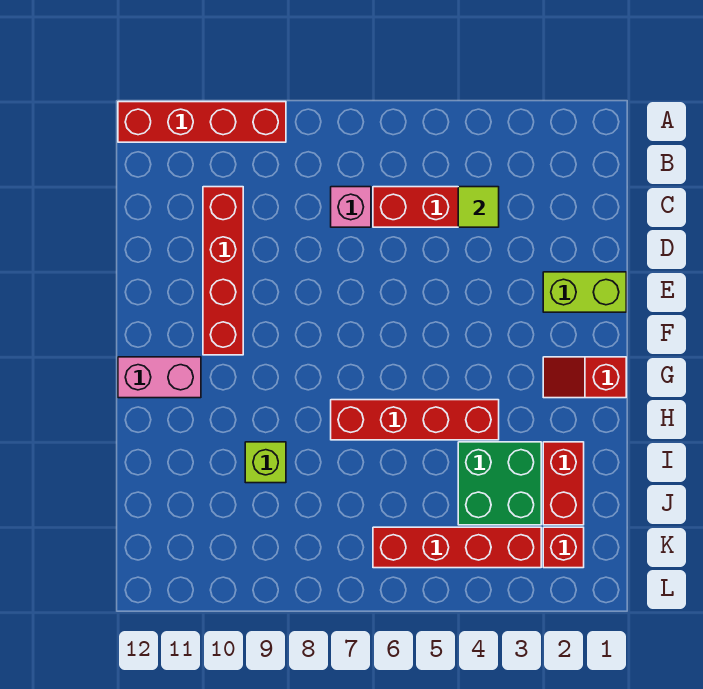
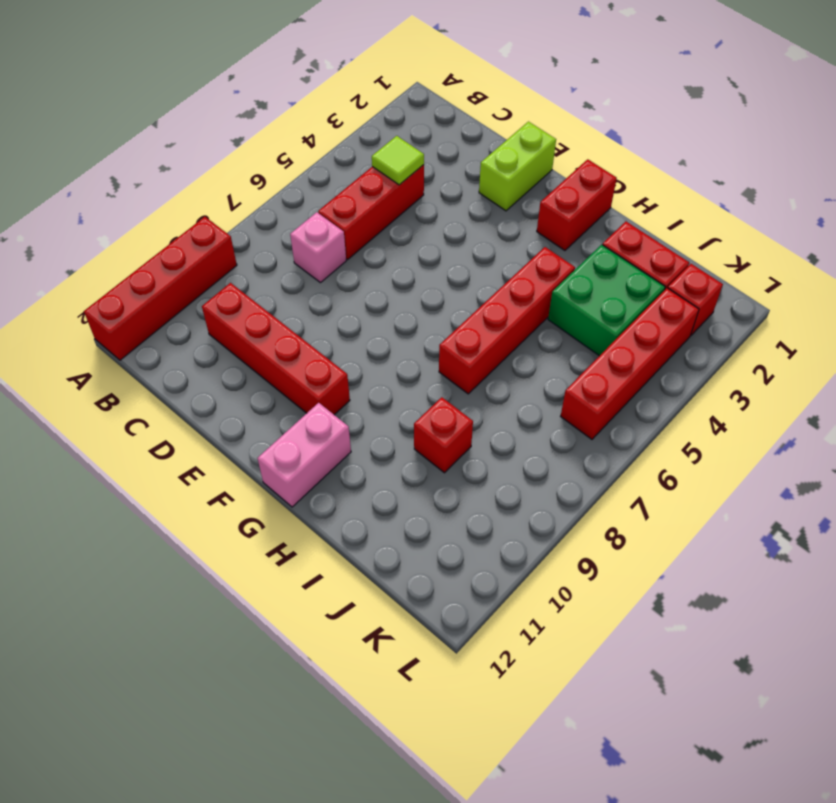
red 1x2 slope [543,357,626,398] -> red 1x2 brick [537,159,617,250]
lime 1x1 brick [245,442,286,483] -> red 1x1 brick [414,397,473,473]

